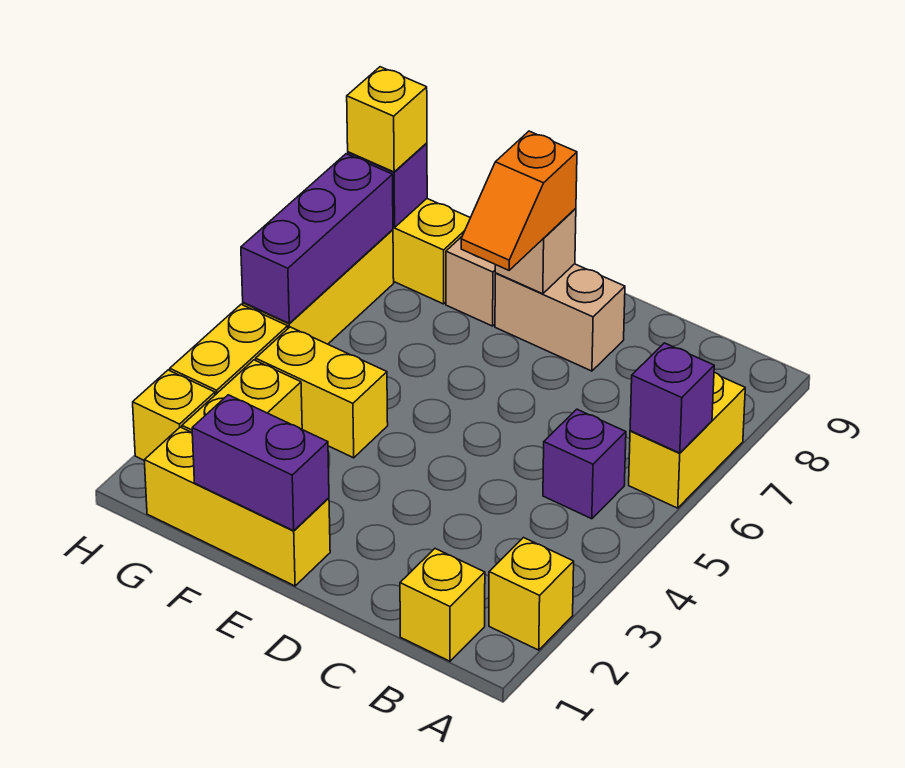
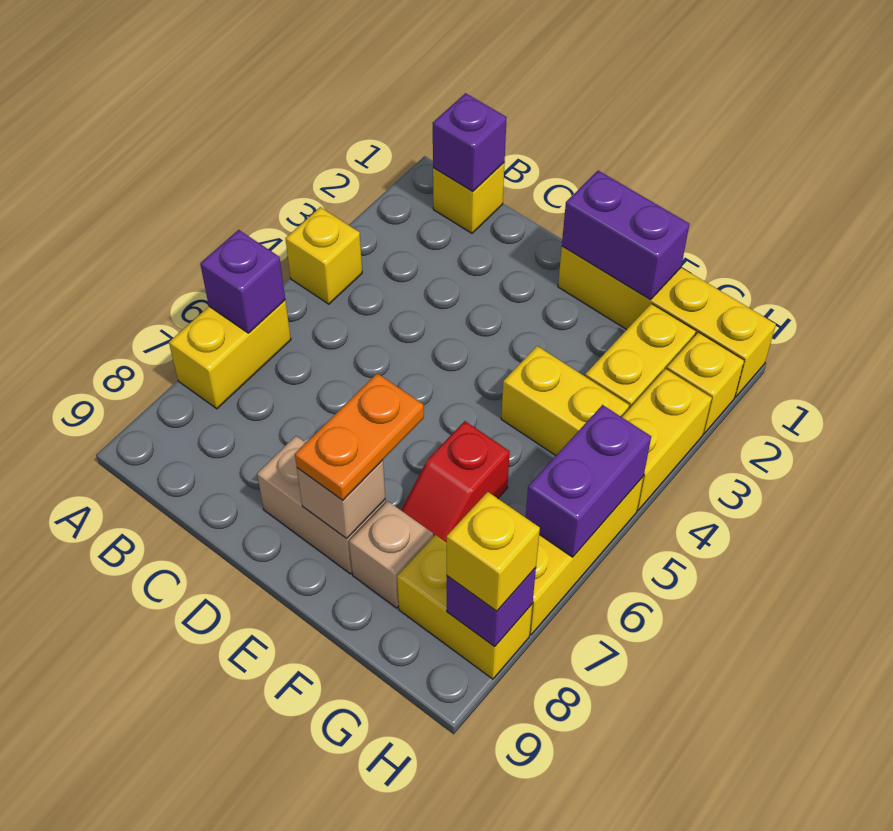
yellow 1x1 brick [489,538,574,650] -> yellow 1x1 brick moved to [285,207,362,304]
purple 1x1 brick [543,409,626,519] -> purple 1x1 brick moved to [433,93,507,191]
yellow 1x3 brick [144,427,330,586] -> yellow 1x4 brick [558,246,776,397]
orange 1x2 slope [461,131,577,270] -> orange 1x2 plate [295,373,424,500]
none -> red 1x2 slope [401,421,510,543]
purple 1x3 brick [241,154,393,324] -> purple 1x2 brick [526,405,651,557]

